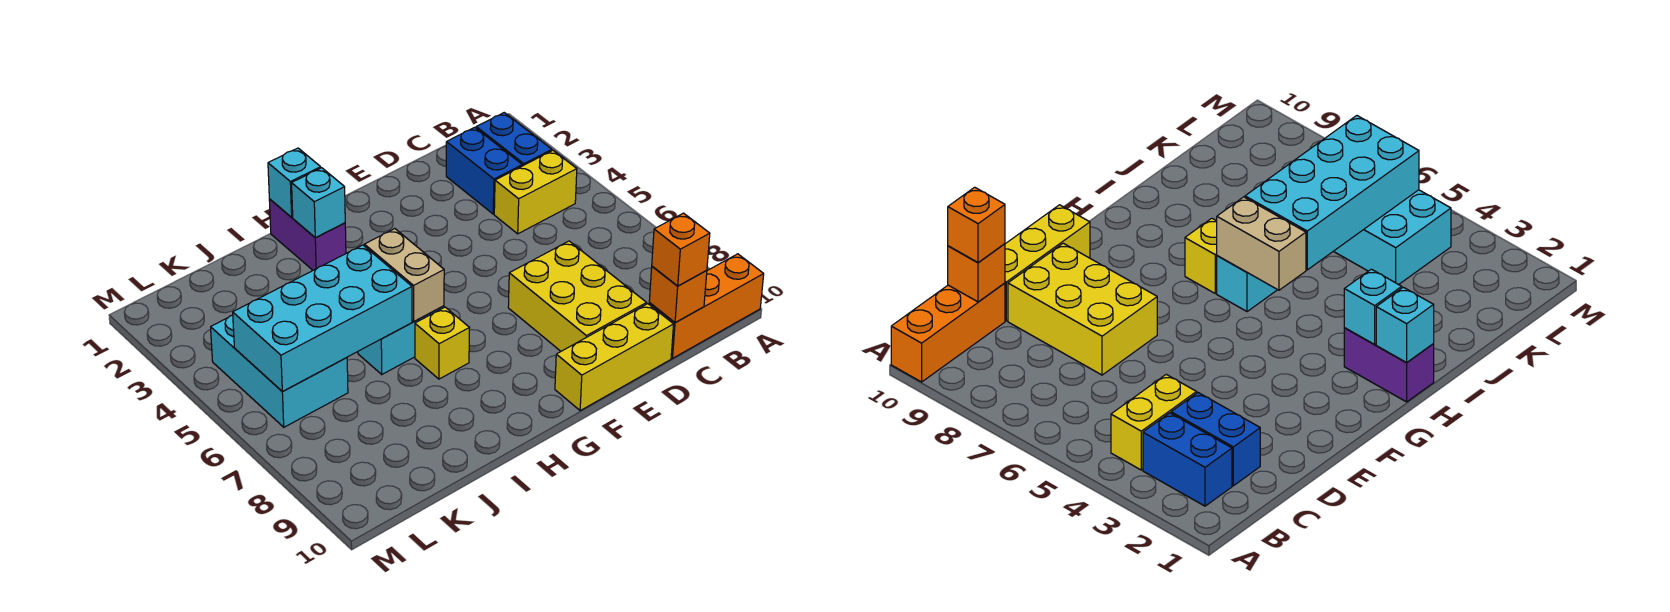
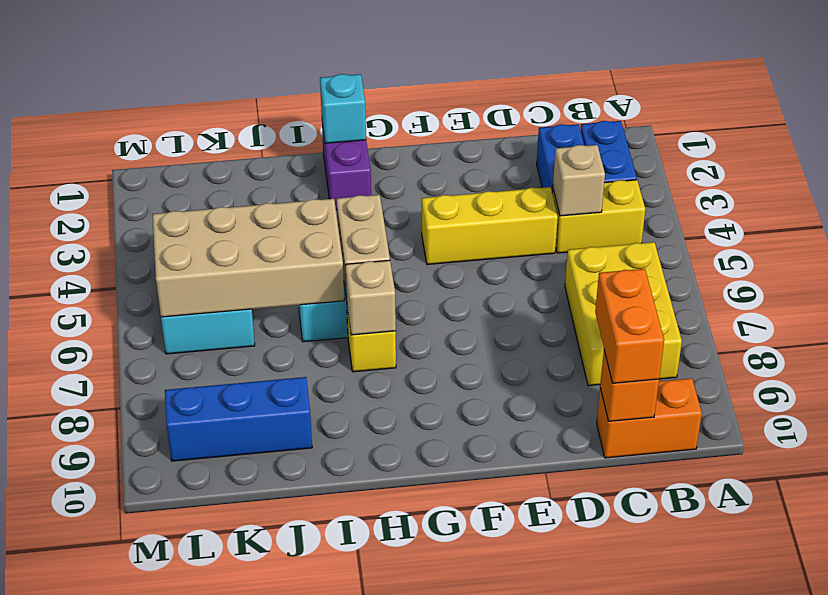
orange 1x3 brick [649,254,764,358] -> orange 1x2 brick [597,378,702,458]
none -> tan 1x1 brick [553,145,605,216]
orange 1x1 brick [652,213,710,286] -> orange 1x2 brick [595,269,664,383]
yellow 2x3 brick [508,241,647,351] -> yellow 2x3 brick moved to [565,242,682,386]
yellow 1x3 brick [555,304,674,410] -> yellow 1x3 brick moved to [422,187,558,264]
cyan 1x1 brick [292,168,345,238] -> none
none -> tan 1x1 brick [345,260,396,335]
cyan 2x4 brick [233,245,412,392] -> tan 2x4 brick [152,199,344,317]
none -> blue 1x3 brick [165,377,312,461]

